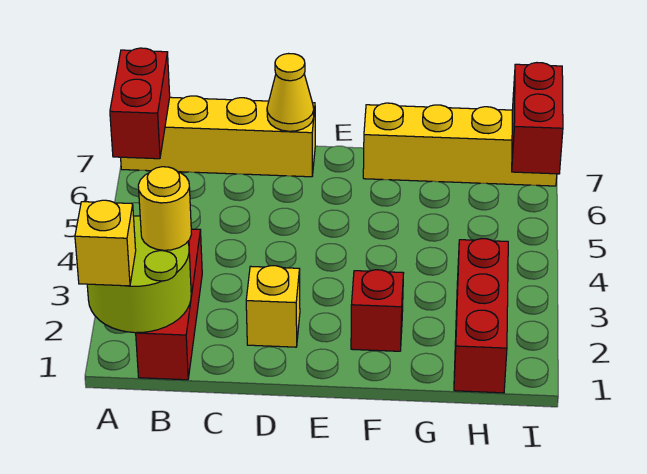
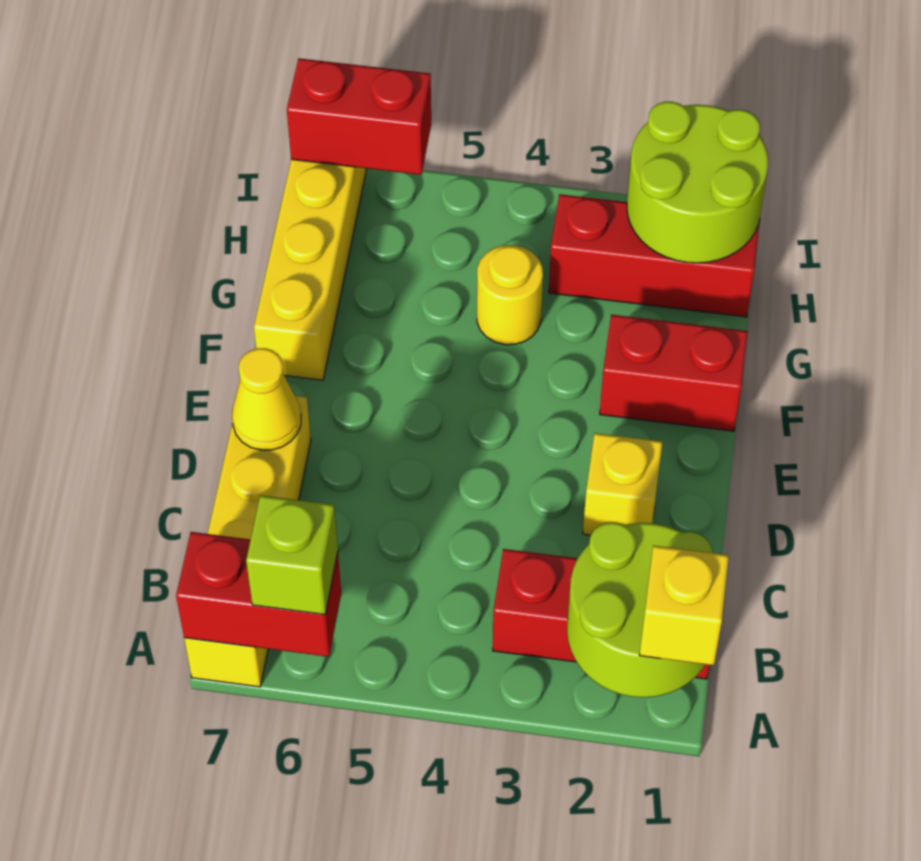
none -> lime 1x1 brick [246,495,338,615]
yellow 1x1 round brick [138,167,191,250] -> yellow 1x1 round brick moved to [477,245,543,345]
red 1x1 brick [351,270,404,351] -> red 1x2 brick [600,315,748,431]
none -> lime 2x2 round brick [627,102,768,263]

